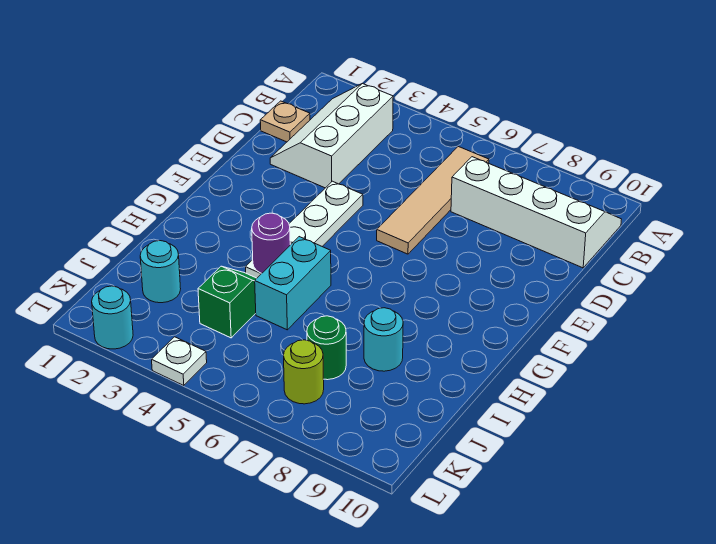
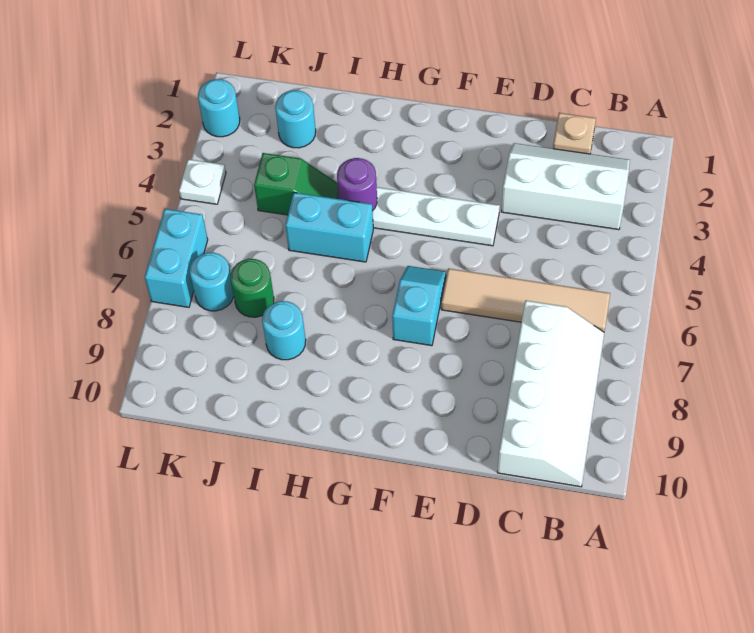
none -> cyan 1x2 slope [392,266,446,346]
lime 1x1 round brick [284,340,324,404] -> cyan 1x1 round brick [190,253,234,311]
none -> cyan 1x2 brick [145,209,208,307]

